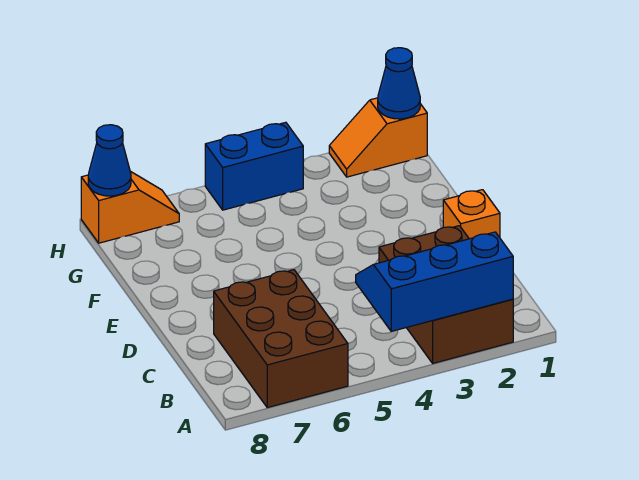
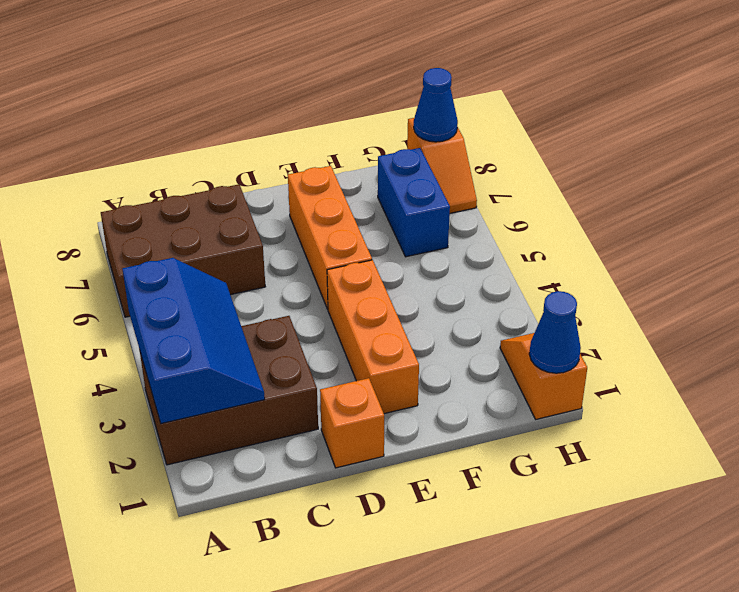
none -> orange 1x3 brick [327,260,419,414]
none -> orange 1x3 brick [288,166,372,309]
blue 1x2 brick [205,122,303,210] -> blue 1x2 brick moved to [378,148,450,257]

